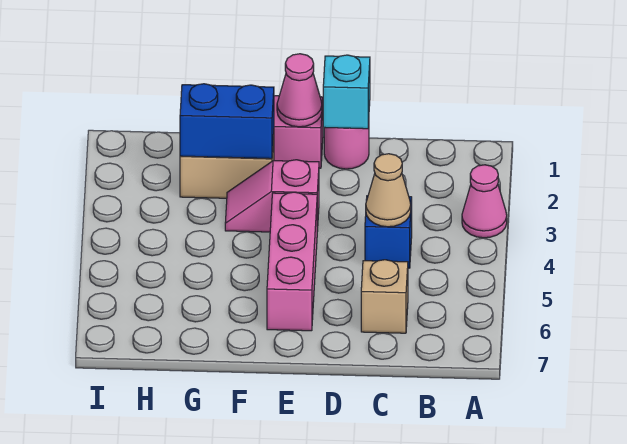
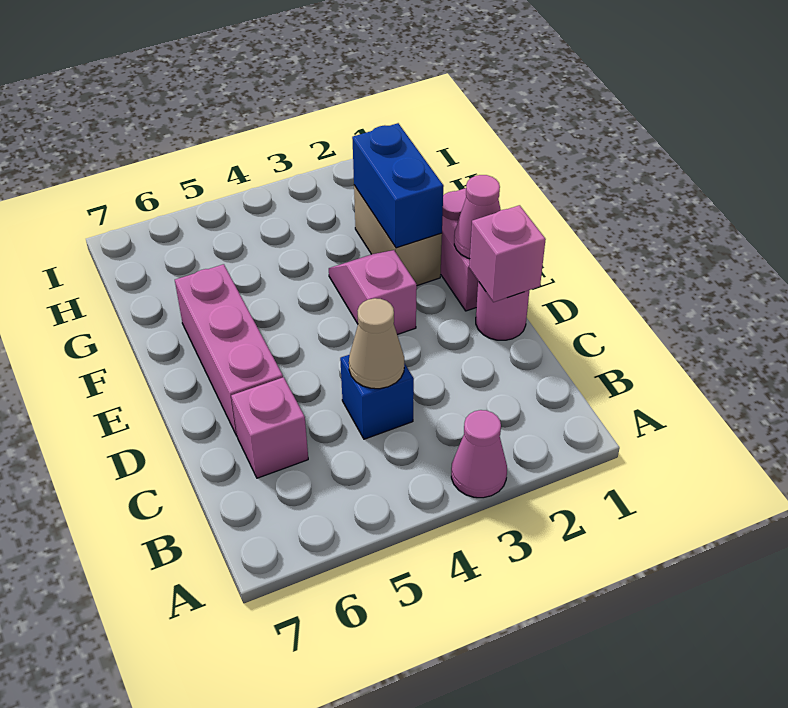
tan 1x1 brick [361,260,408,333] -> pink 1x1 brick [231,377,308,478]
cyan 1x1 brick [323,55,370,129] -> pink 1x1 brick [469,205,546,302]
pink 1x3 brick [267,192,317,331] -> pink 1x3 brick turned to [175,264,283,436]

